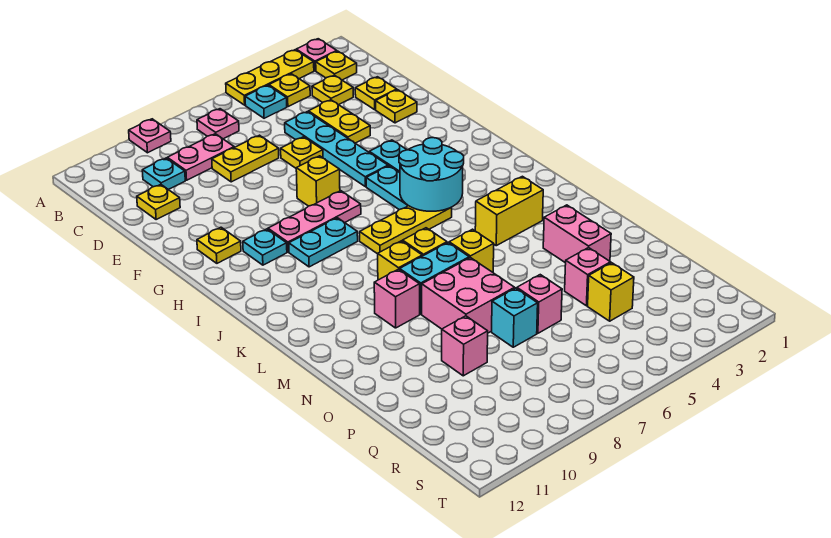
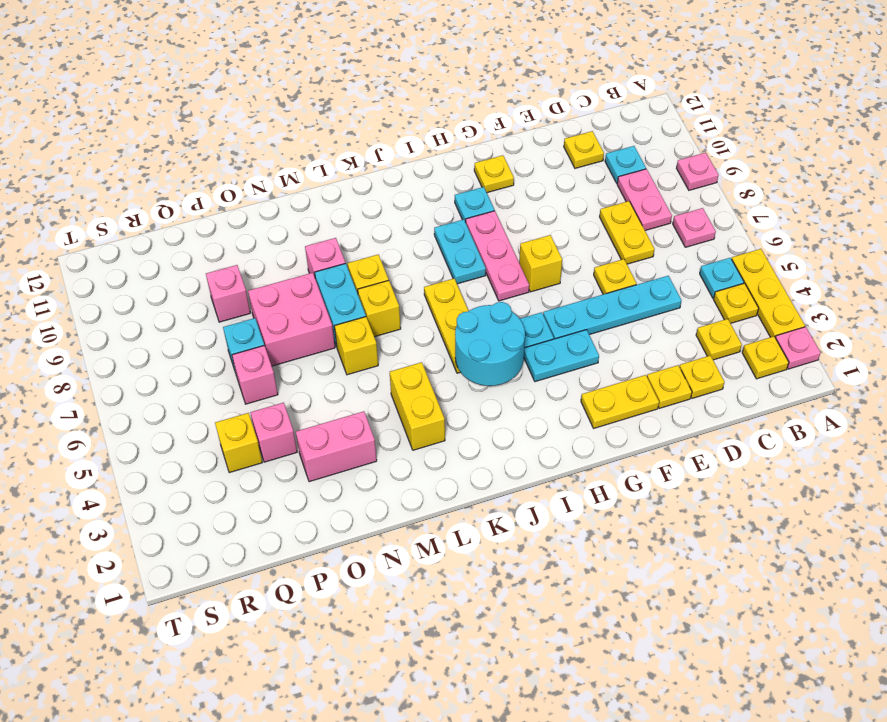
yellow 1x2 plate [308,100,370,143] -> yellow 1x2 plate moved to [581,375,659,428]

